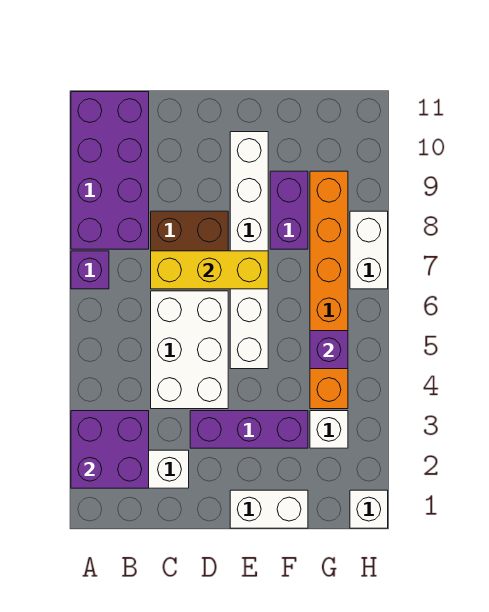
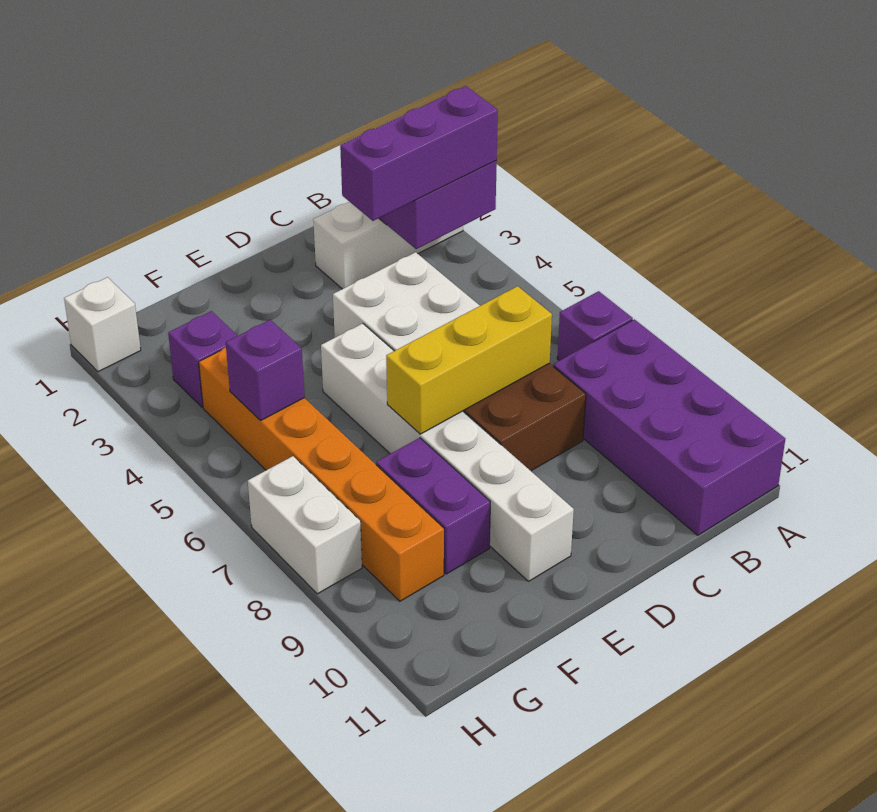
purple 1x3 brick [190,411,308,448] -> purple 1x3 brick moved to [340,86,498,221]
white 1x2 brick [230,490,308,528] -> none
white 1x1 brick [310,411,348,448] -> purple 1x1 brick [168,311,238,407]

